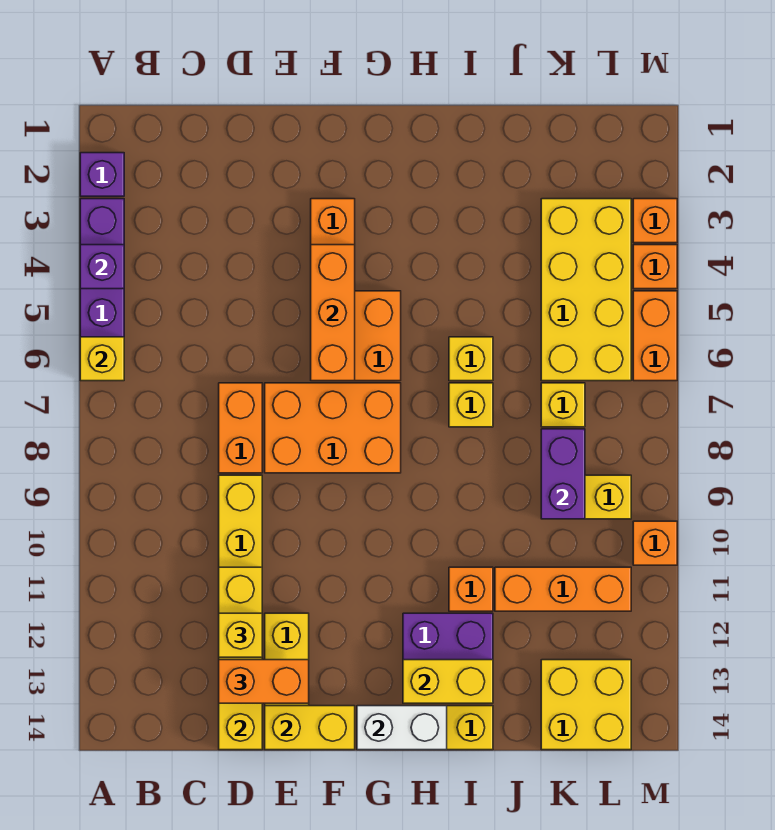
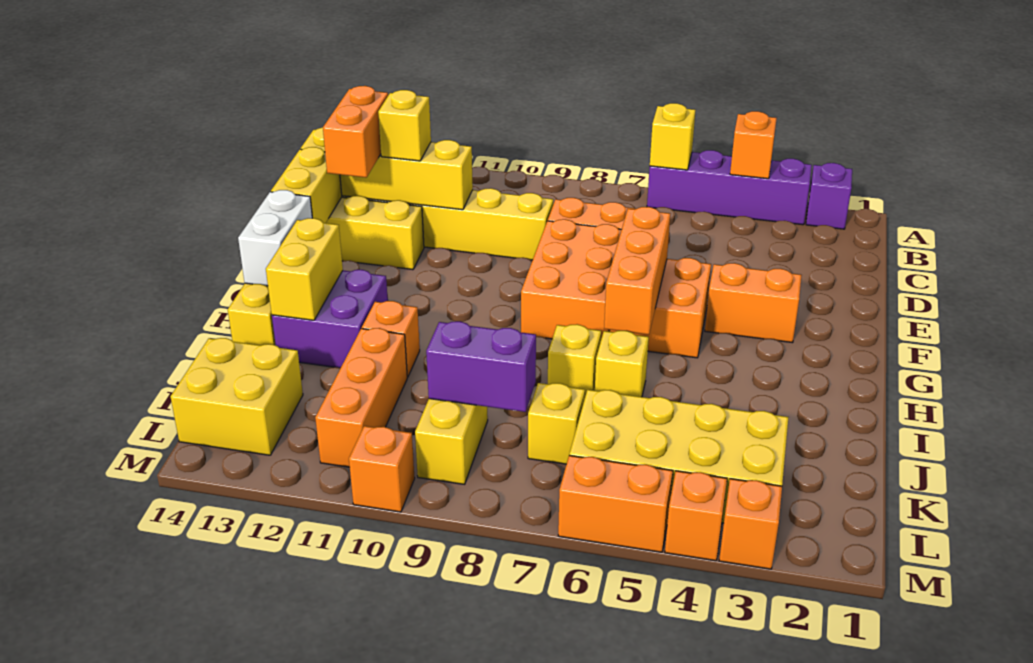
purple 1x1 brick [80,245,124,289] -> orange 1x1 brick [730,111,777,179]
orange 1x3 brick [311,245,355,381] -> orange 1x3 brick turned to [604,207,670,335]

